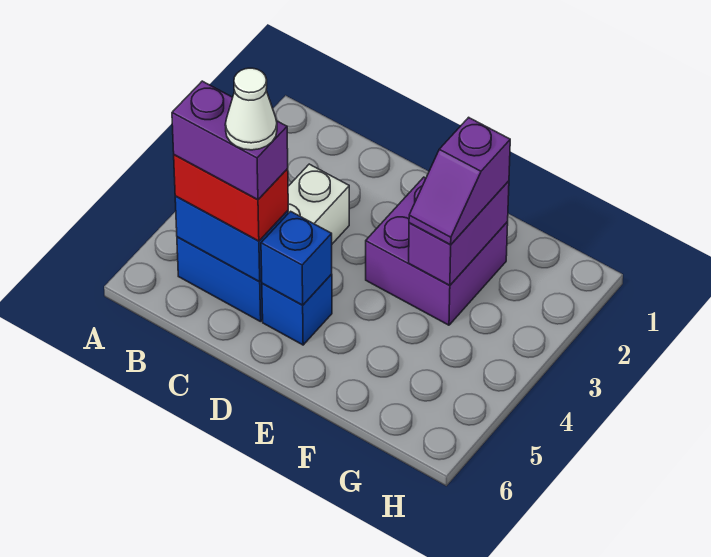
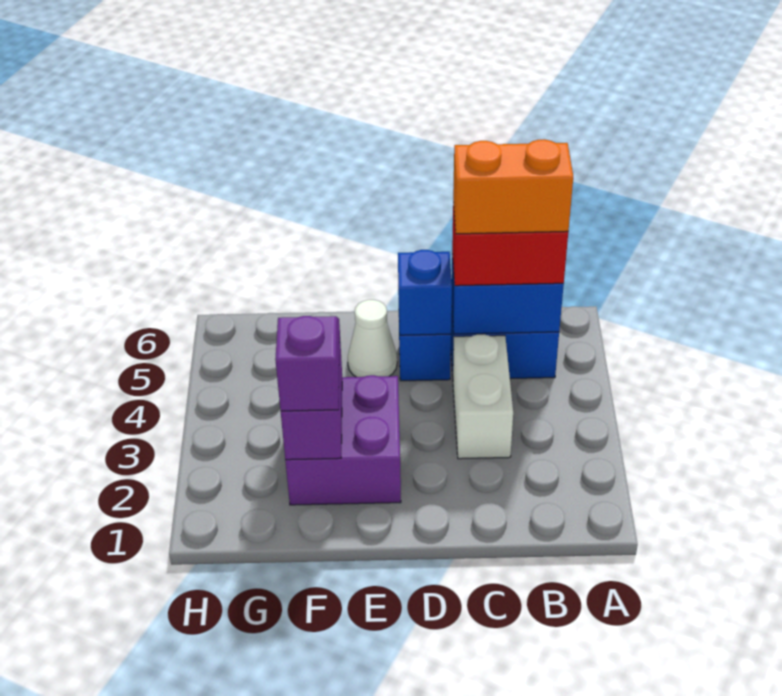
purple 1x2 brick [172,81,288,200] -> orange 1x2 brick [453,139,573,234]
white 1x1 cone [225,68,277,150] -> white 1x1 cone moved to [348,300,397,377]

